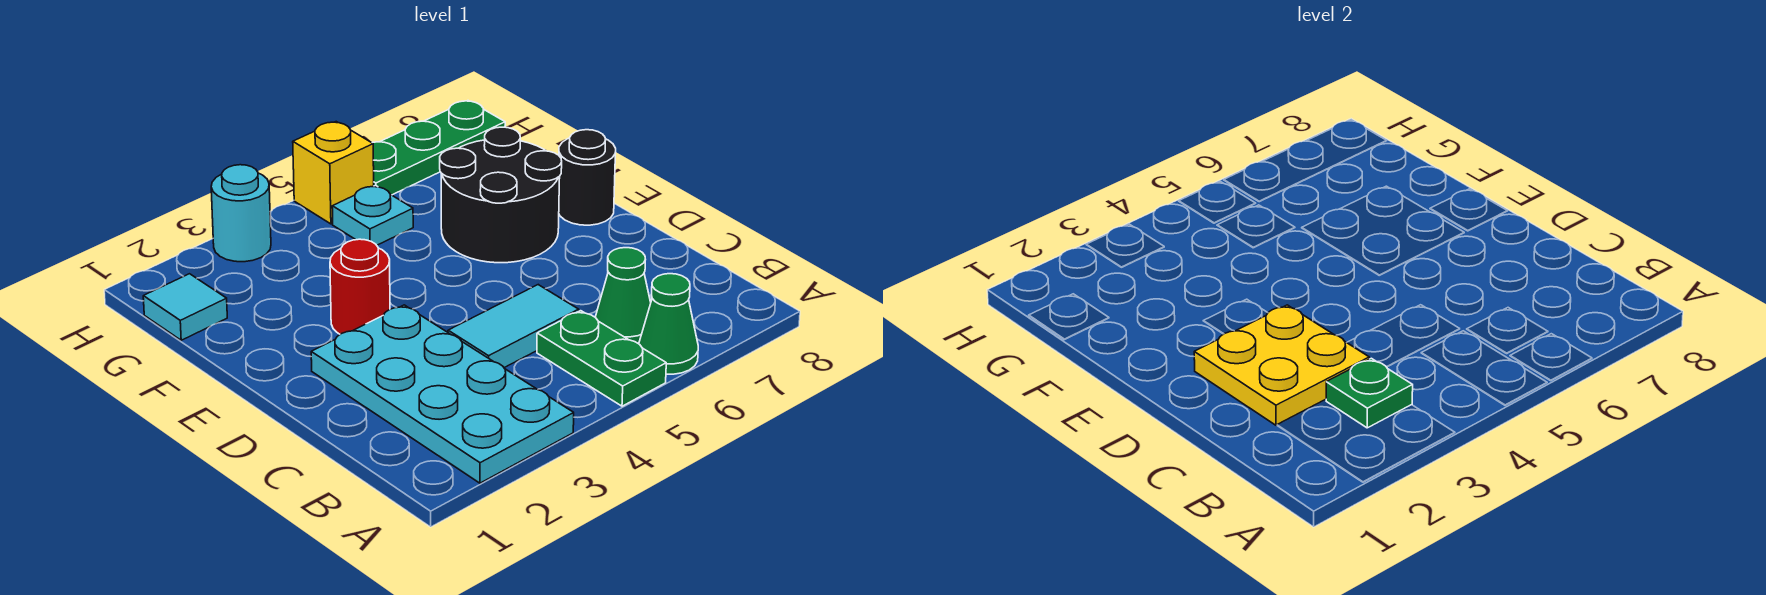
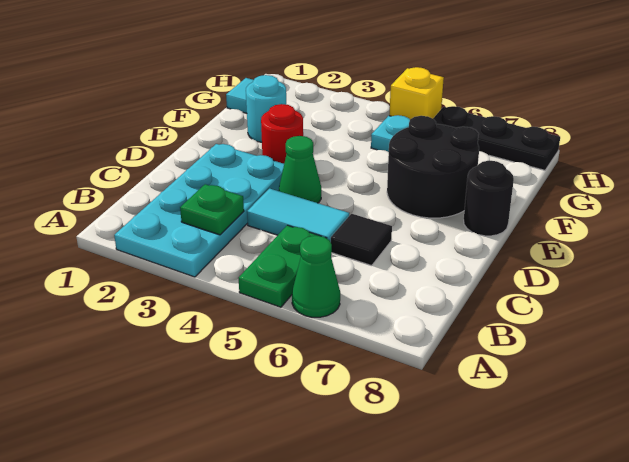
green 1x1 cone [595,248,651,344] -> green 1x1 cone moved to [279,136,321,203]
yellow 2x2 plate [1194,305,1369,425] -> none
none -> black 1x1 tile [331,214,392,266]
cyan 1x1 round brick [211,165,271,262] -> cyan 1x1 round brick moved to [246,75,286,142]
green 1x3 plate [372,101,505,195] -> black 1x3 plate [433,106,560,170]

